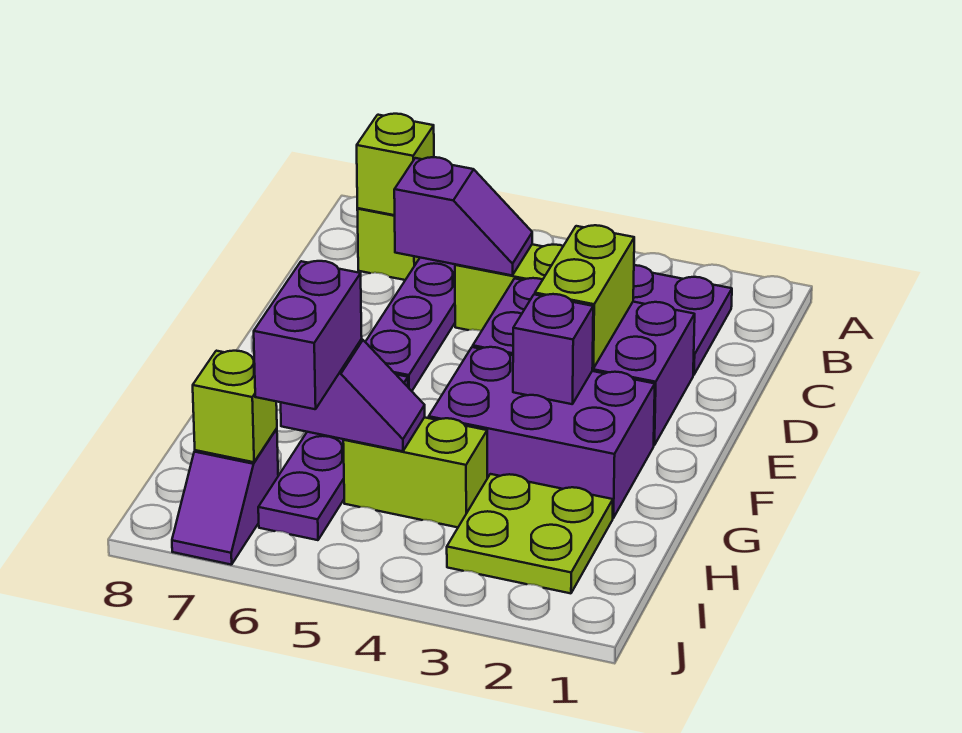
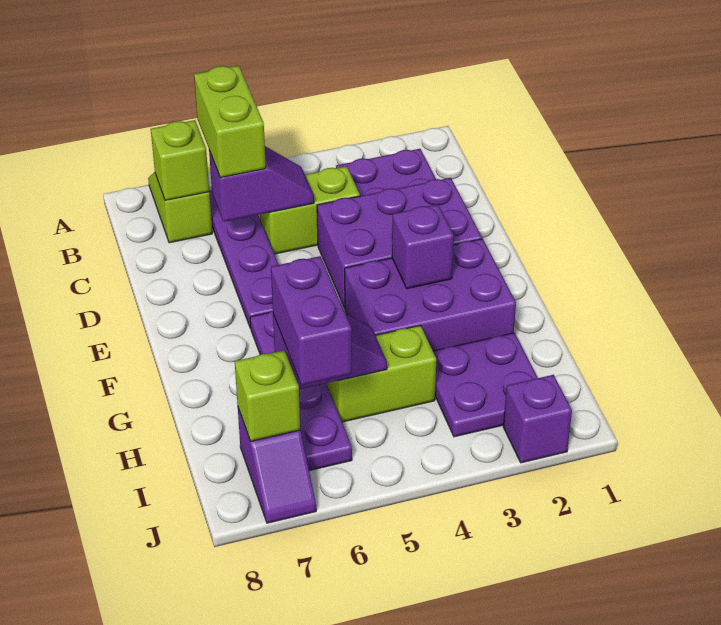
lime 1x2 brick [535,225,634,369] -> lime 1x2 brick moved to [194,66,266,178]
lime 2x2 plate [447,474,613,593] -> purple 2x2 plate [433,333,538,437]
none -> purple 1x1 brick [503,375,572,463]

